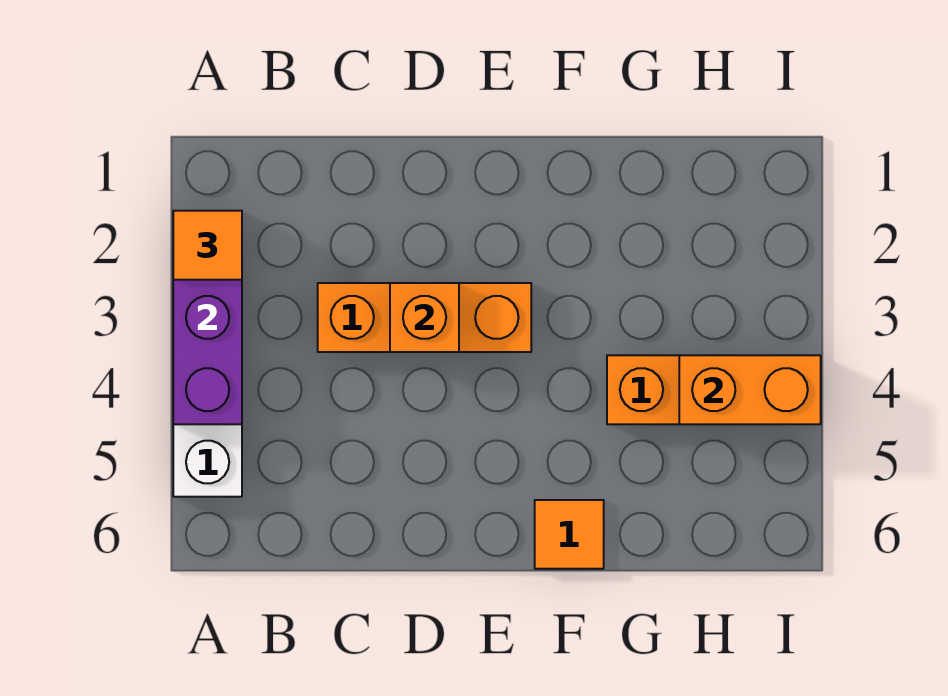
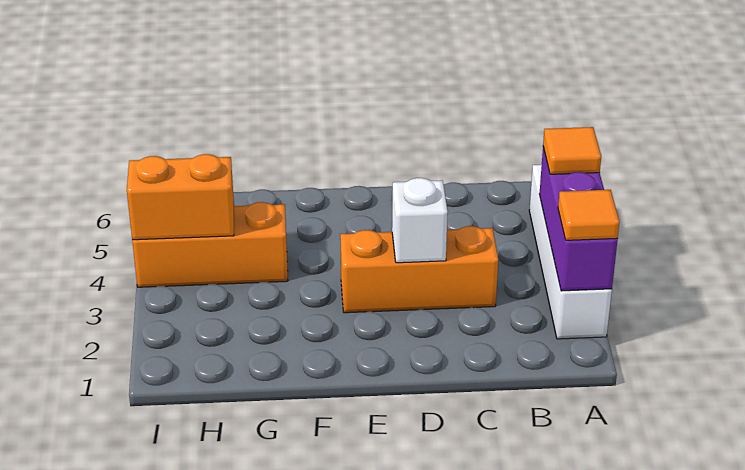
orange 1x1 brick [390,283,459,352] -> white 1x1 brick [392,178,448,263]
orange 1x1 tile [535,500,604,569] -> orange 1x1 tile moved to [543,127,601,174]

